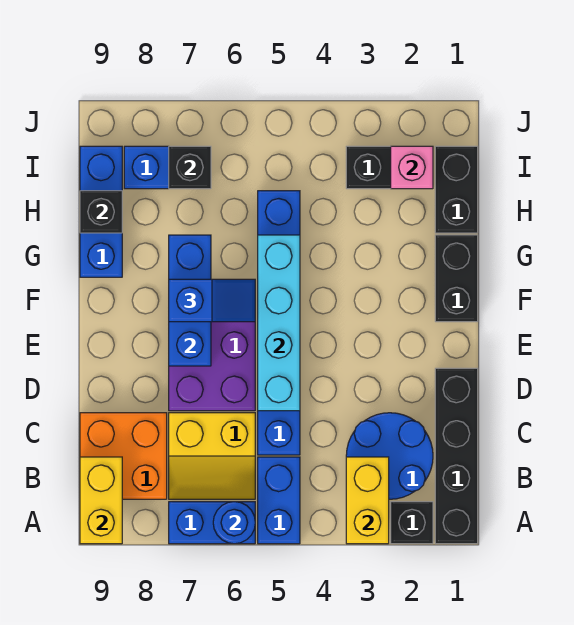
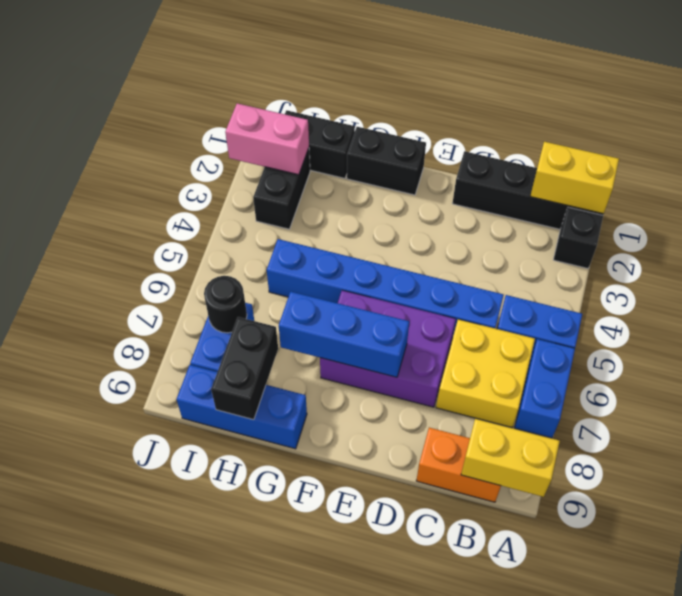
yellow 1x2 brick [346,457,389,544] -> yellow 1x2 brick moved to [530,142,619,214]
blue 1x1 round brick [213,502,255,544] -> none
blue 2x2 round brick [346,413,433,499] -> none
yellow 2x2 slope [169,413,255,499] -> yellow 2x2 brick [436,319,535,428]
orange 2x2 brick [80,413,167,499] -> orange 1x2 brick [416,428,501,502]
cyan 1x4 brick [258,235,300,411] -> none
blue 1x2 slope [169,279,255,322] -> none
black 1x1 brick [80,191,122,233] -> black 1x2 brick [211,317,278,420]
pink 1x1 brick [391,146,433,189] -> pink 1x2 brick [225,103,309,175]
black 1x1 brick [169,146,211,189] -> black 1x1 round brick [204,276,247,333]

